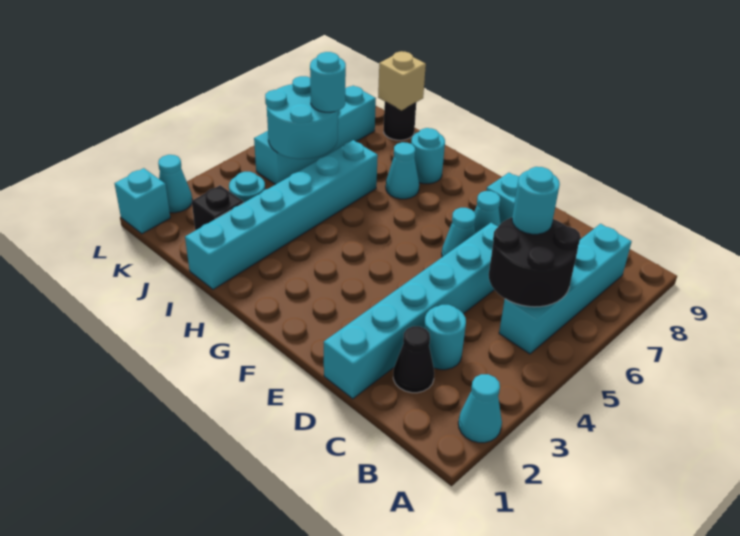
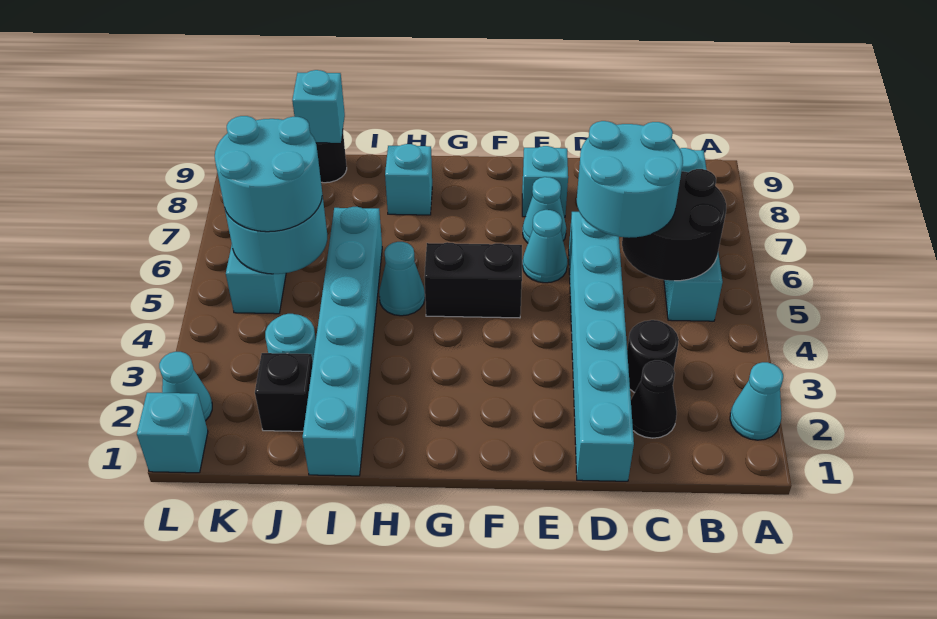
cyan 1x1 round brick [424,305,466,370] -> black 1x1 round brick [627,320,679,393]
cyan 1x1 round brick [512,167,560,234] -> cyan 2x2 round brick [577,121,683,238]
none -> black 1x2 brick [424,242,522,318]
cyan 1x1 cone [386,142,419,199] -> cyan 1x1 cone moved to [379,242,425,316]
cyan 1x1 round brick [411,128,445,184] -> cyan 1x1 brick [385,144,432,215]
cyan 1x1 round brick [310,52,346,112] -> cyan 2x2 round brick [215,116,322,232]
tan 1x1 brick [378,51,426,111] -> cyan 1x1 brick [292,70,345,143]

